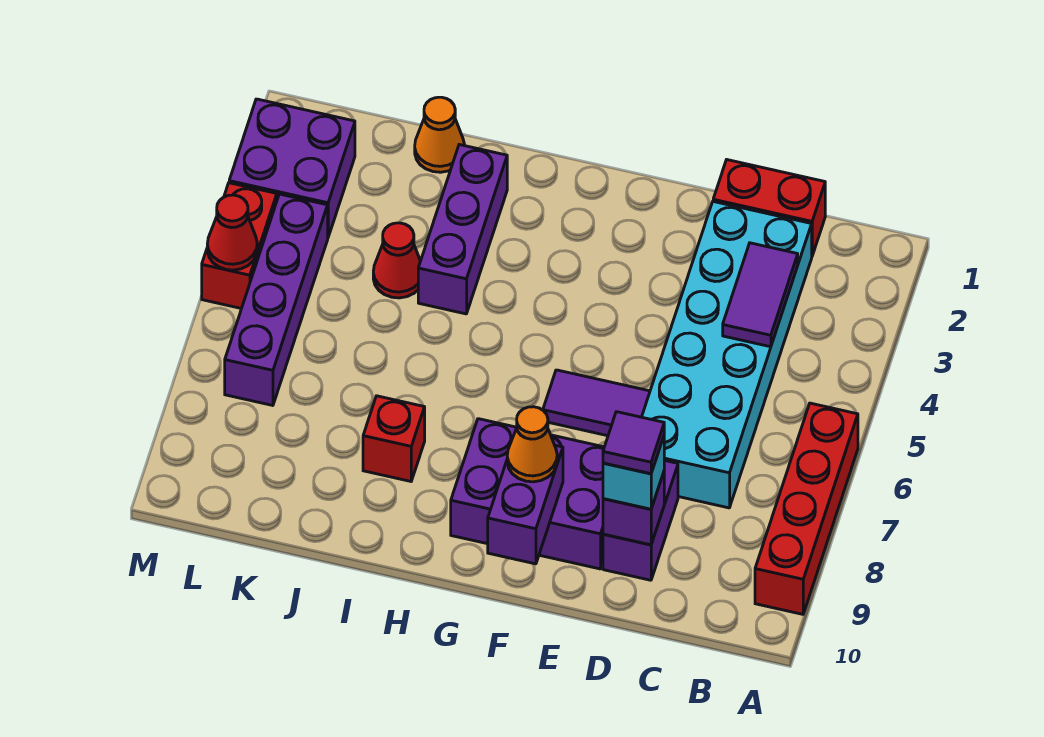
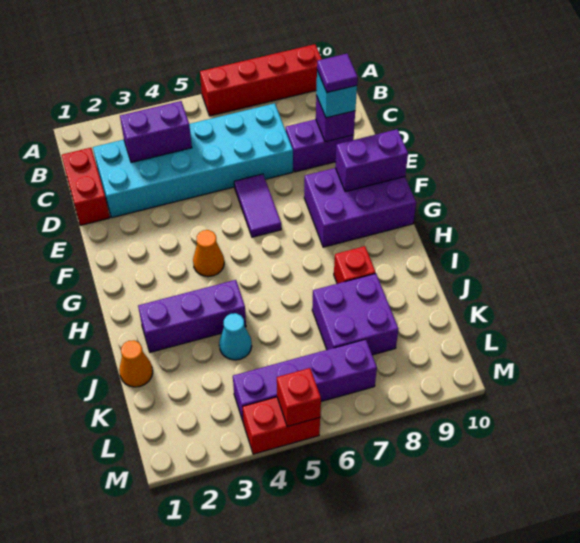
purple 1x2 tile [723,243,798,347] -> purple 1x2 brick [120,101,192,163]
purple 2x3 brick [451,419,604,569] -> purple 2x3 brick turned to [304,168,416,247]
orange 1x1 cone [507,407,557,482] -> orange 1x1 cone moved to [193,230,224,277]
red 1x1 cone [373,223,420,298] -> cyan 1x1 cone [219,313,252,360]
purple 2x2 brick [229,99,355,237] -> purple 2x2 brick moved to [312,274,398,355]
red 1x1 cone [207,195,257,270] -> red 1x1 brick [277,368,321,427]

